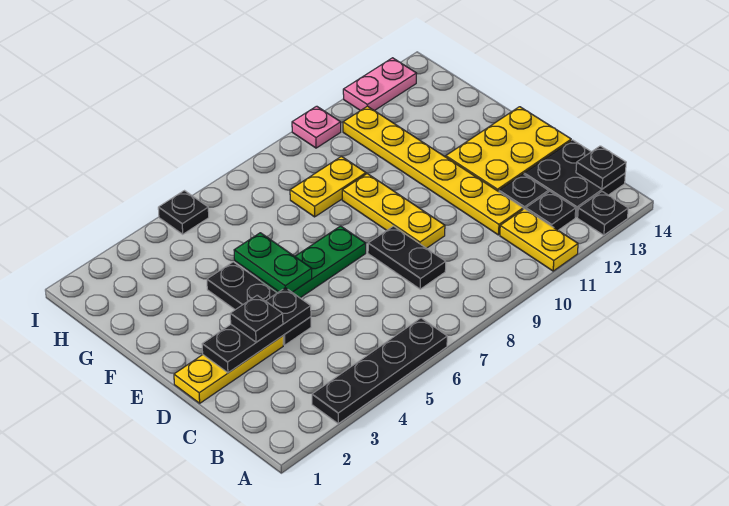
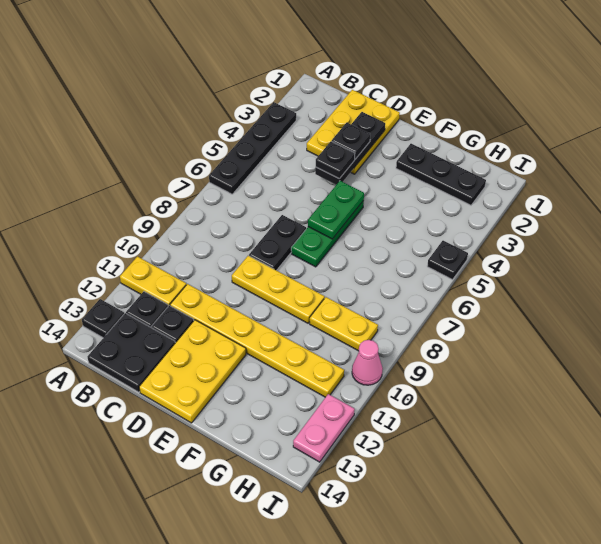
black 1x1 plate [576,146,626,189] -> black 1x1 plate moved to [316,141,355,179]
black 1x2 plate [368,226,446,289] -> black 1x2 plate turned to [249,215,306,271]
yellow 1x3 plate [174,336,283,403] -> yellow 2x3 plate [307,90,400,174]
black 1x3 plate [207,262,311,345] -> black 1x3 plate moved to [396,144,486,205]
green 1x2 plate [234,233,312,292] -> green 1x2 plate turned to [308,181,364,239]
yellow 1x2 plate [290,156,366,217] -> yellow 1x2 plate turned to [310,297,378,351]
pink 1x1 plate [292,106,341,148] -> pink 1x1 cone [352,340,383,385]

